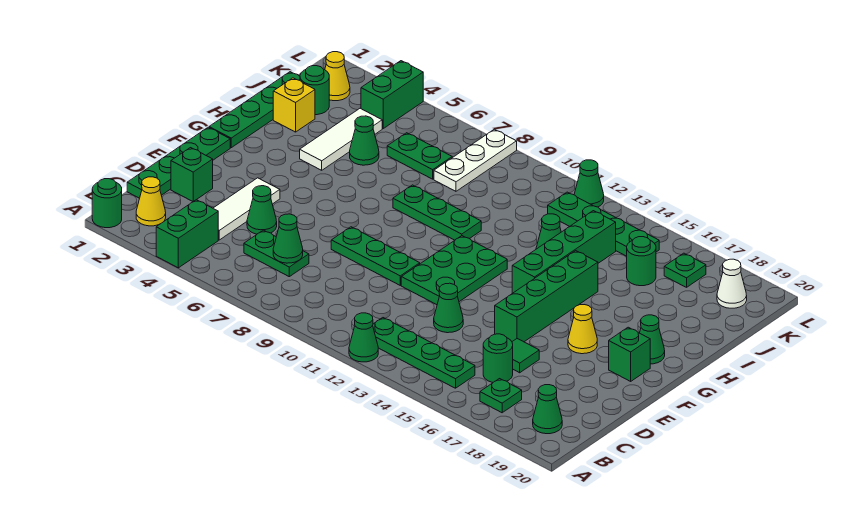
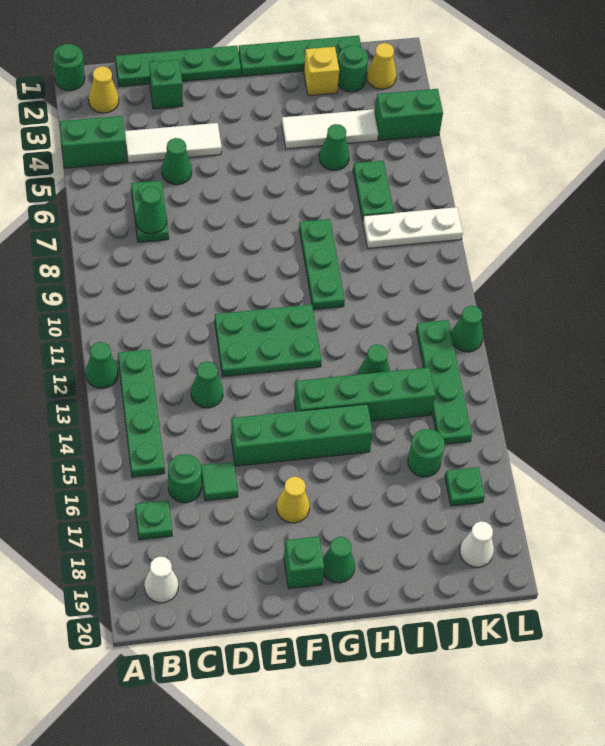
green 1x1 cone [533,385,562,434] -> white 1x1 cone [144,557,178,603]
green 1x3 plate [331,227,420,285] -> none

